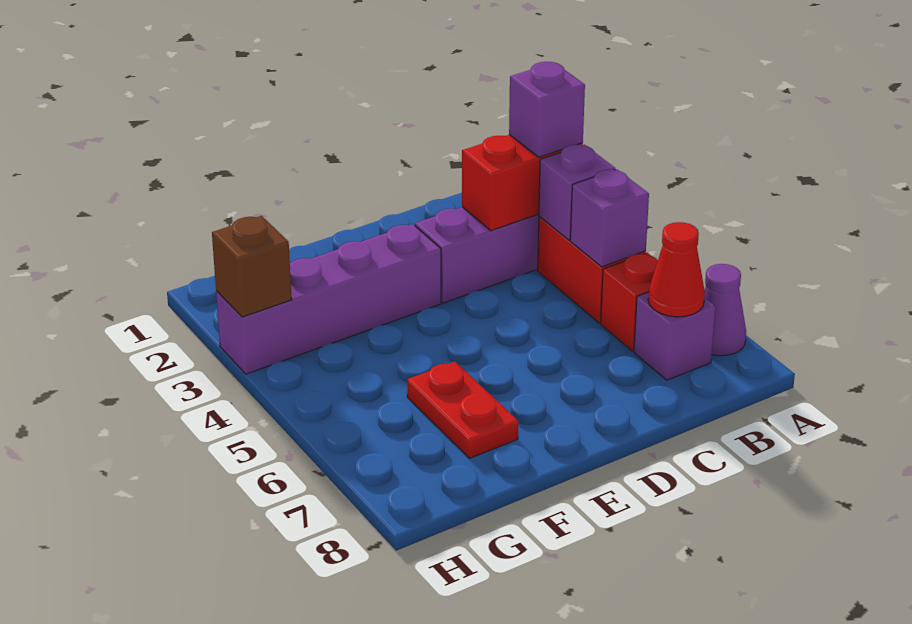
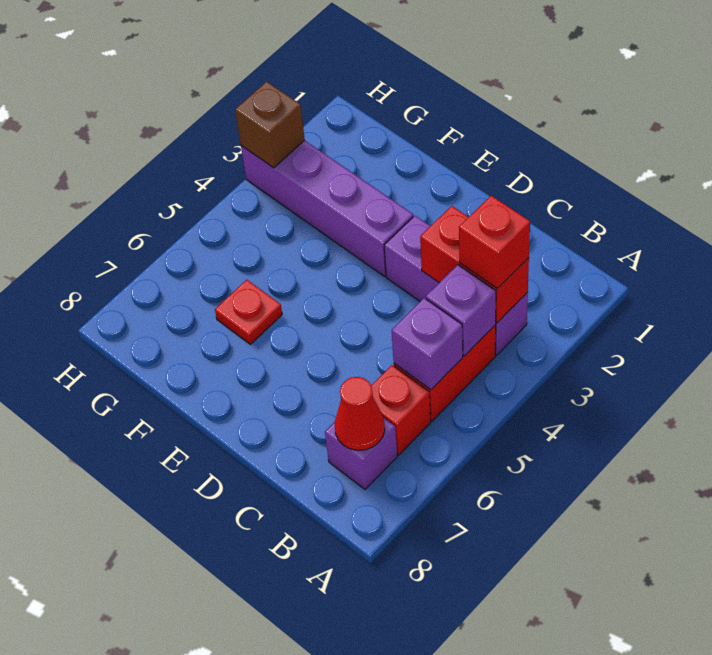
purple 1x1 cone [704,264,746,356] -> none
purple 1x1 brick [509,62,585,157] -> red 1x1 brick [459,196,530,288]
red 1x2 plate [407,362,518,458] -> red 1x1 plate [215,280,282,344]

